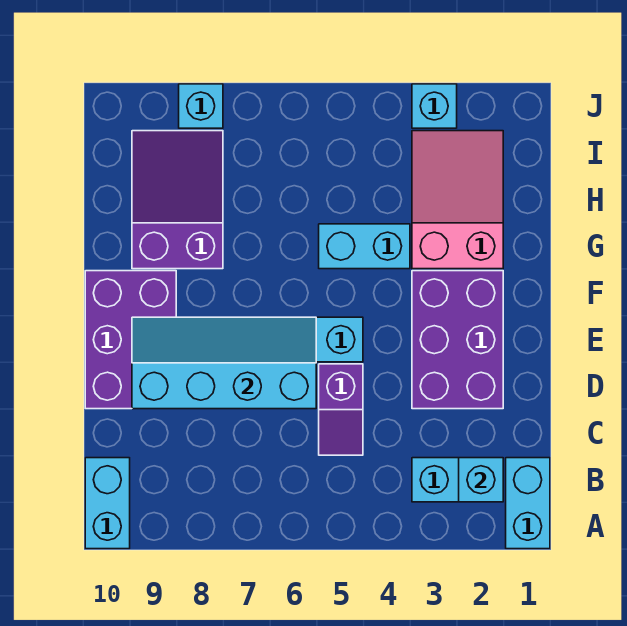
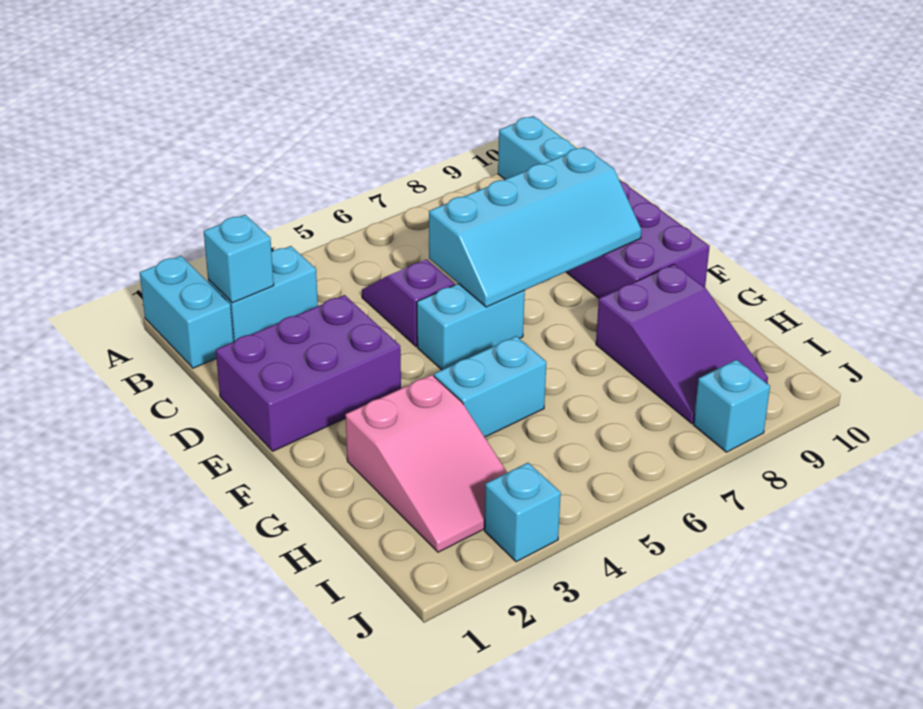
purple 2x3 brick [412,271,503,409] -> purple 2x3 brick turned to [216,295,401,451]

